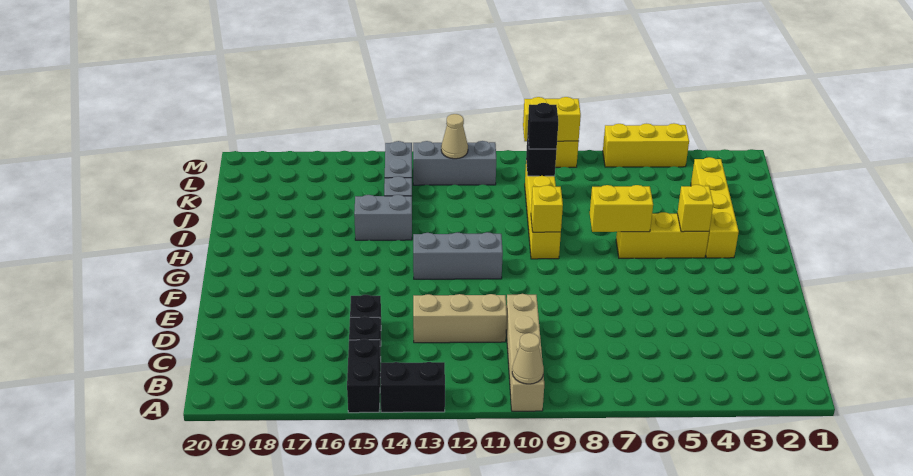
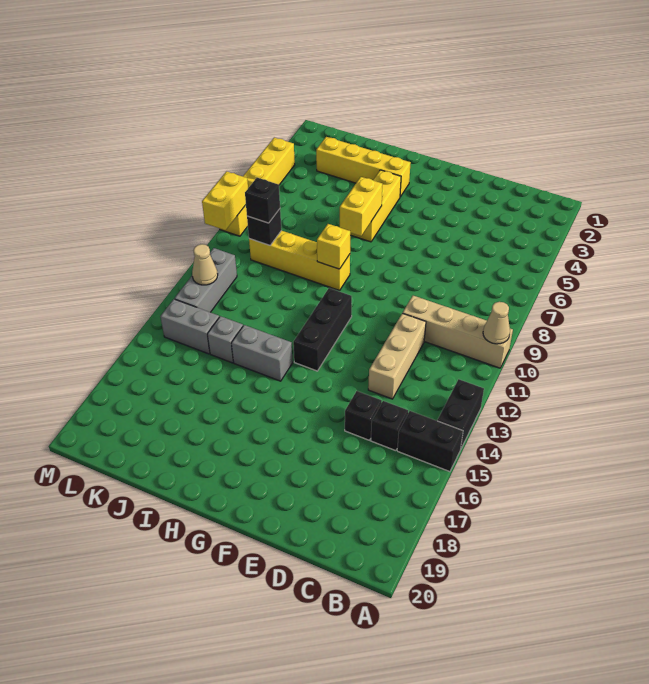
grey 1x3 brick [413,232,503,279] -> black 1x3 brick [293,288,352,371]
yellow 1x1 brick [677,185,713,232] -> none
grey 1x2 brick [354,195,412,240] -> grey 1x2 brick turned to [231,325,293,381]

